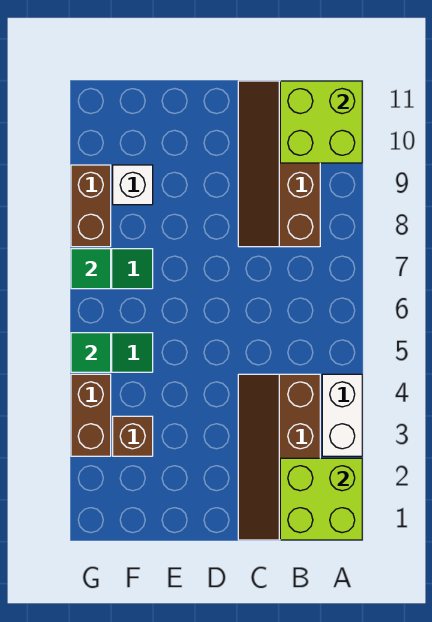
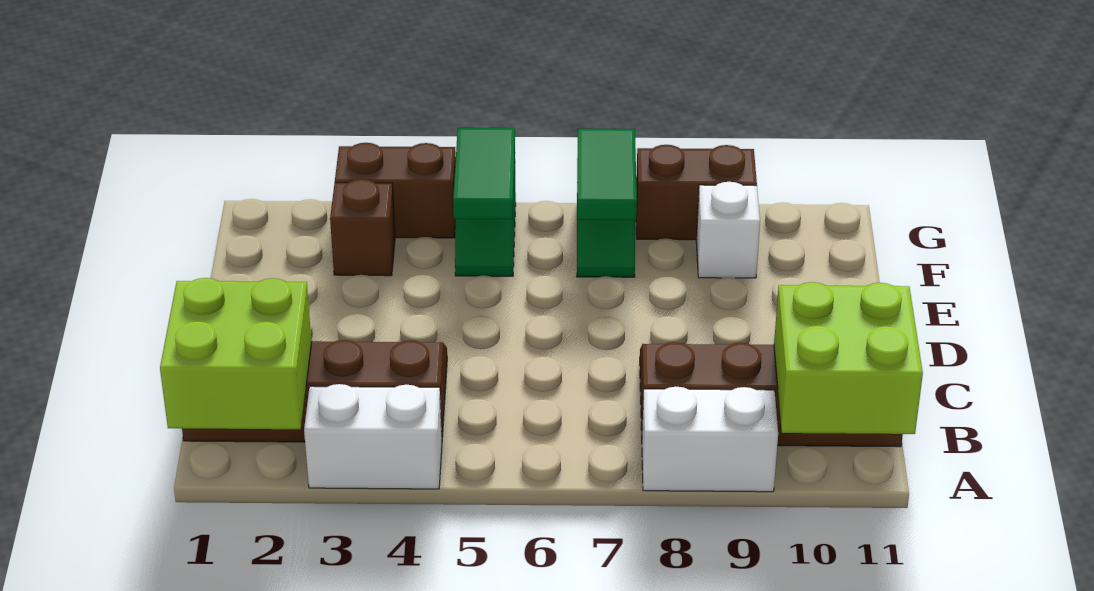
none -> white 1x2 brick [642,387,778,492]
green 1x1 tile [71,333,111,372] -> green 1x2 tile [453,128,515,219]
green 1x1 tile [71,249,111,289] -> green 1x2 tile [577,129,637,220]

